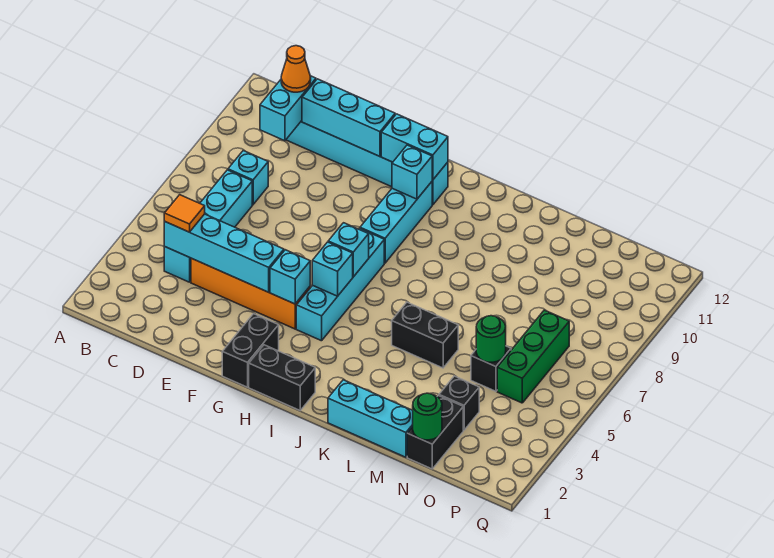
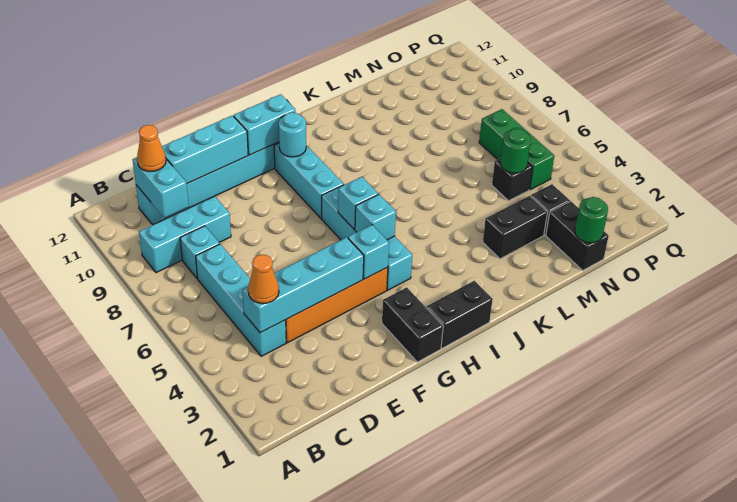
orange 1x1 tile [164,195,205,232] -> orange 1x1 cone [248,255,279,304]
cyan 1x1 brick [392,145,432,199] -> cyan 1x1 round brick [279,112,306,157]
cyan 1x3 brick [328,380,413,457] -> cyan 1x3 brick moved to [139,196,231,273]
black 1x2 brick [392,302,458,368] -> black 1x2 brick moved to [483,196,548,259]

